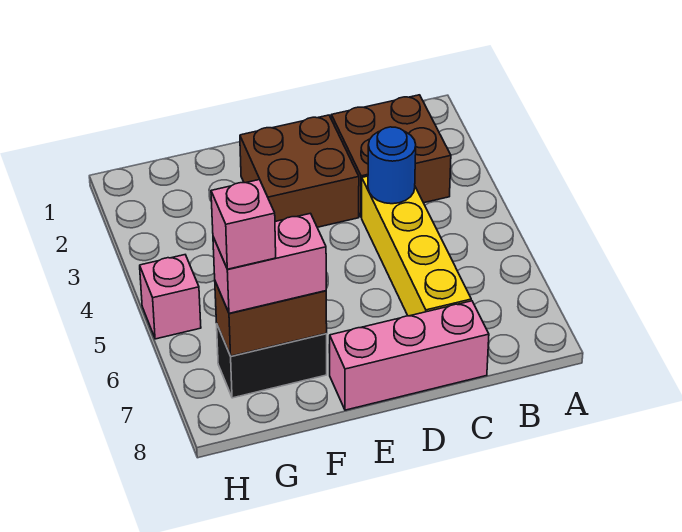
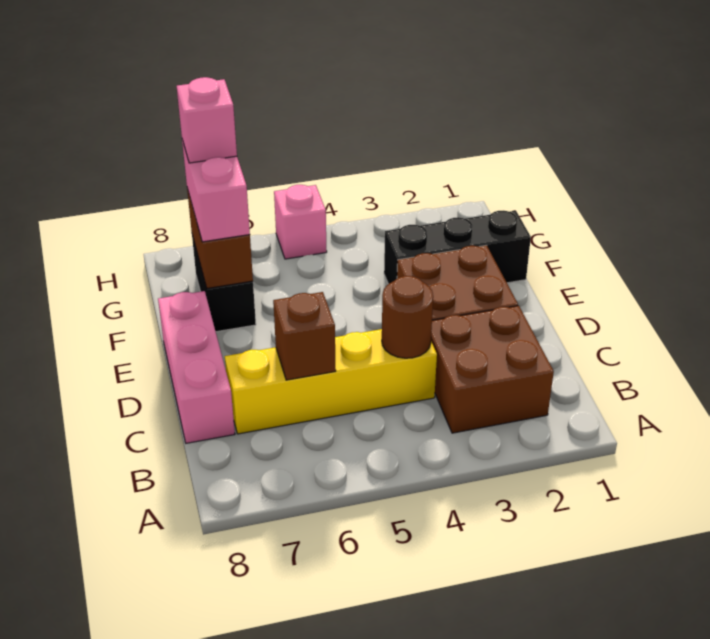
blue 1x1 round brick [368,127,416,204] -> brown 1x1 round brick [382,276,433,358]
none -> brown 1x1 brick [273,292,336,380]
none -> black 1x3 brick [384,211,531,284]

